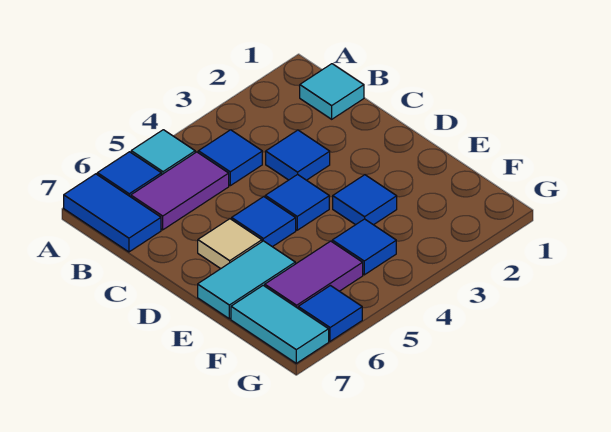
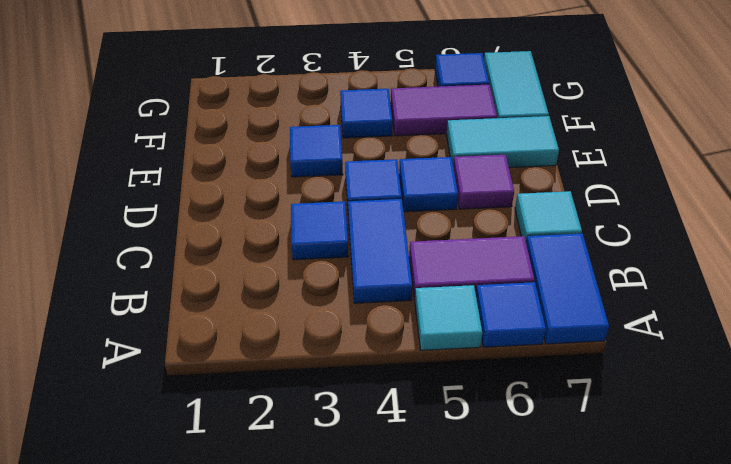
cyan 1x1 tile [300,64,364,119] -> cyan 1x1 tile moved to [515,191,582,240]
blue 1x1 tile [198,130,262,186] -> blue 1x2 tile [348,199,412,303]
tan 1x1 tile [198,219,262,269] -> purple 1x1 tile [453,155,514,209]

